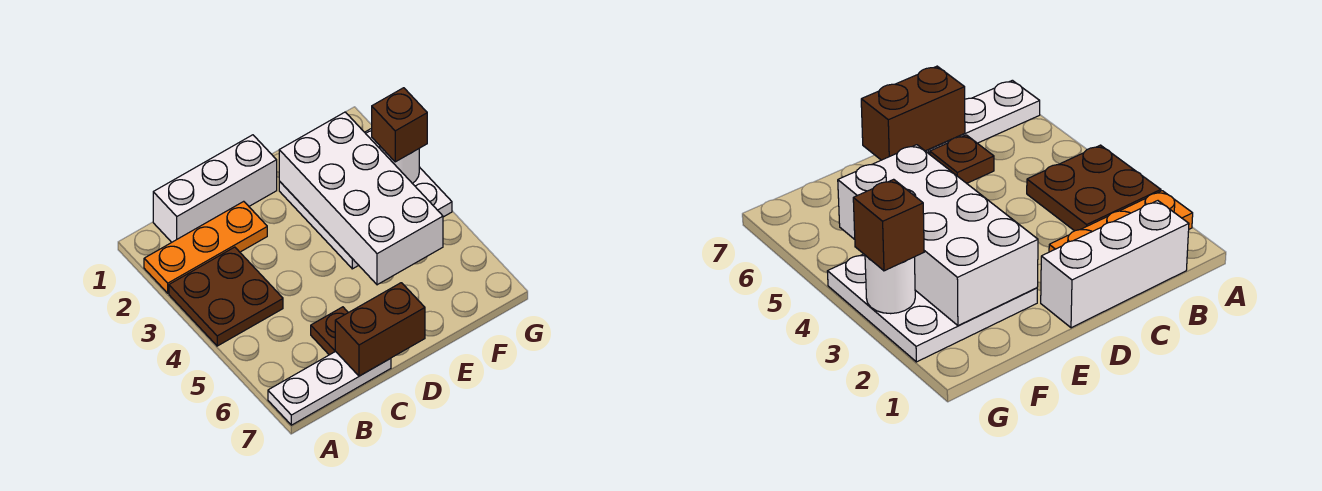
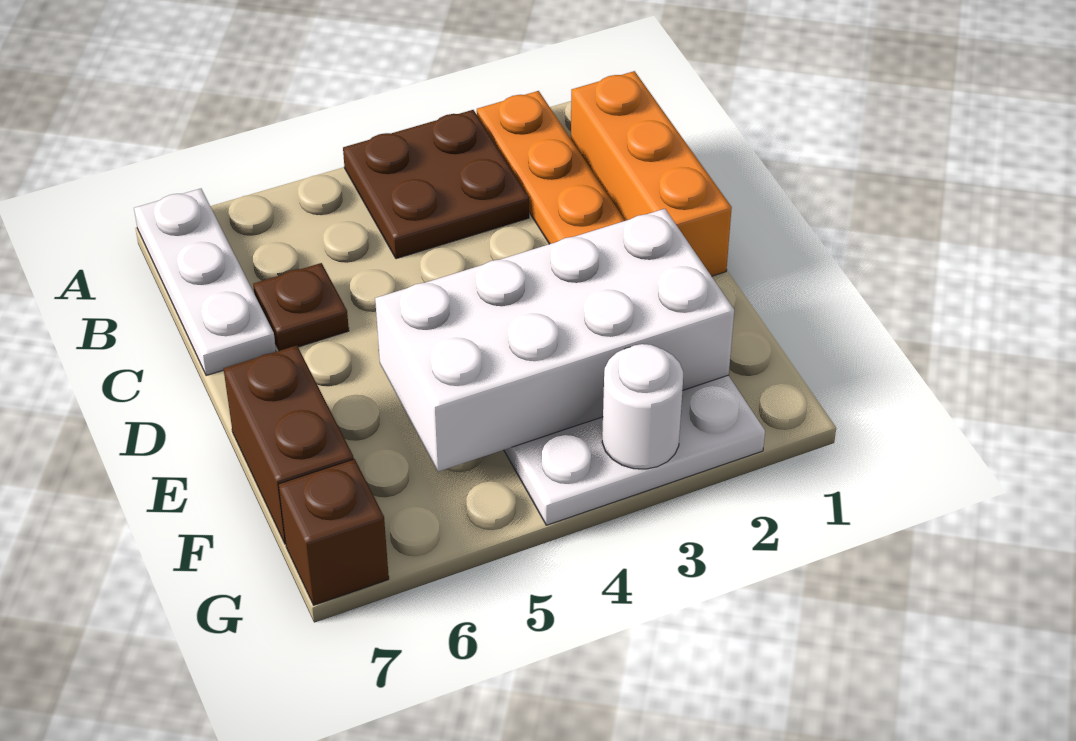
white 1x3 brick [153,135,277,242] -> orange 1x3 brick [571,71,732,276]
brown 1x2 brick [335,283,425,376] -> brown 1x2 brick moved to [224,345,354,544]
brown 1x1 brick [372,88,427,162] -> brown 1x1 brick moved to [278,459,389,605]

